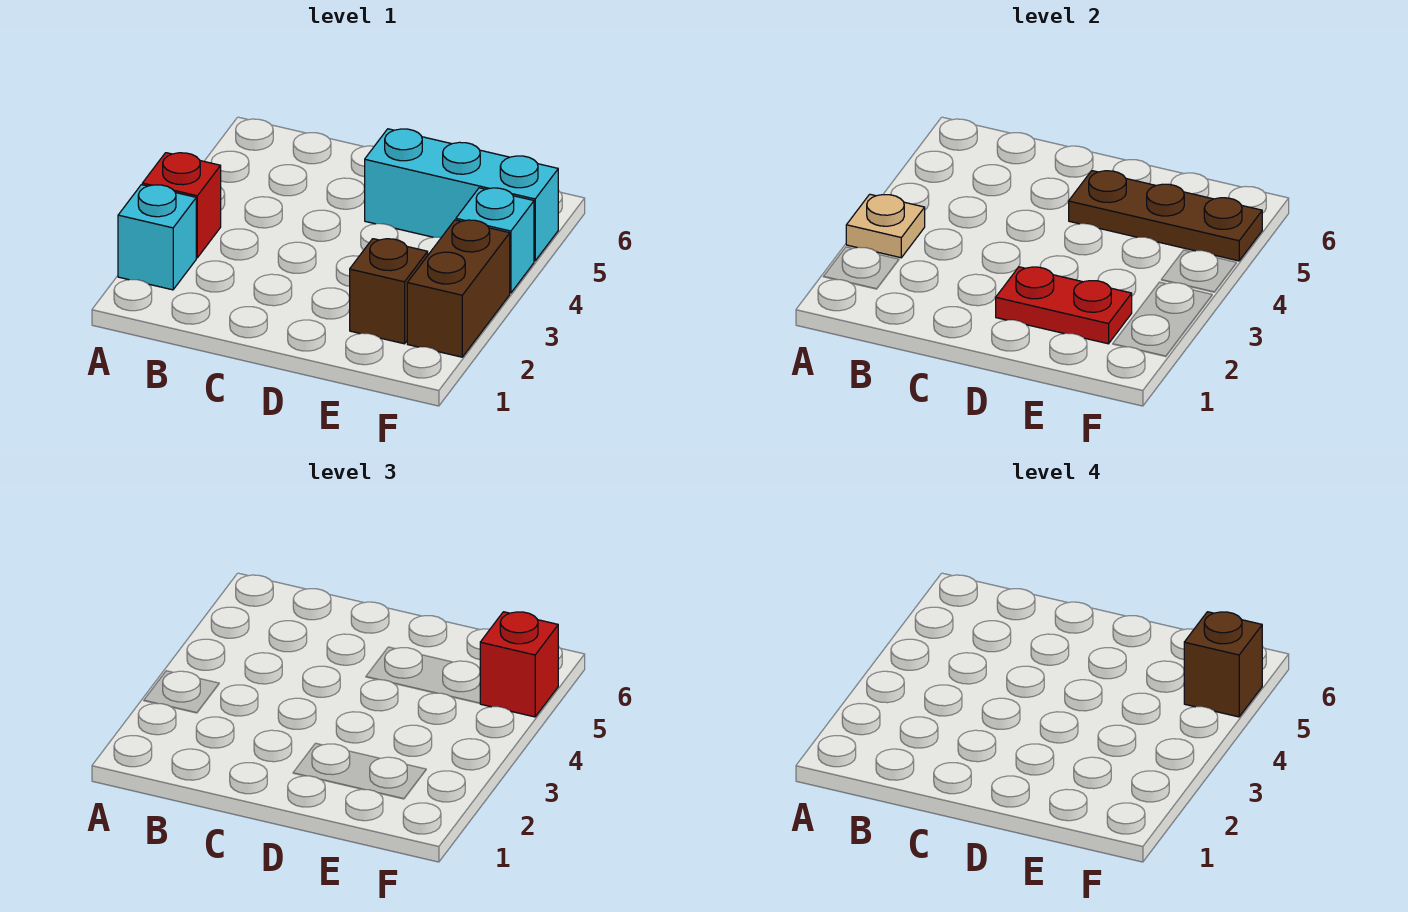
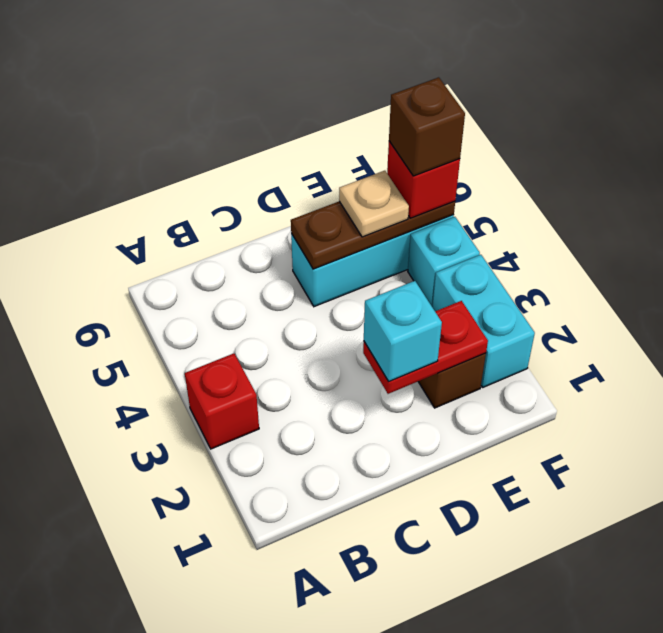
cyan 1x1 brick [118,185,196,290] -> cyan 1x1 brick moved to [364,281,442,381]
tan 1x1 plate [846,194,925,258] -> tan 1x1 plate moved to [339,171,409,237]
brown 1x2 brick [407,220,510,357] -> cyan 1x2 brick [432,255,535,387]

